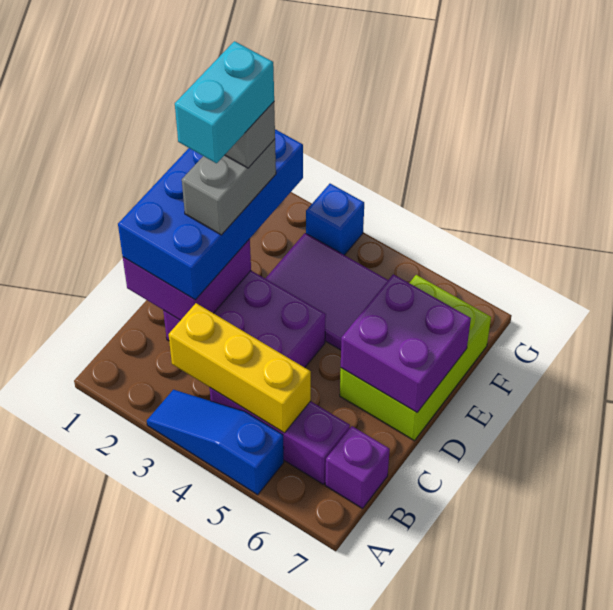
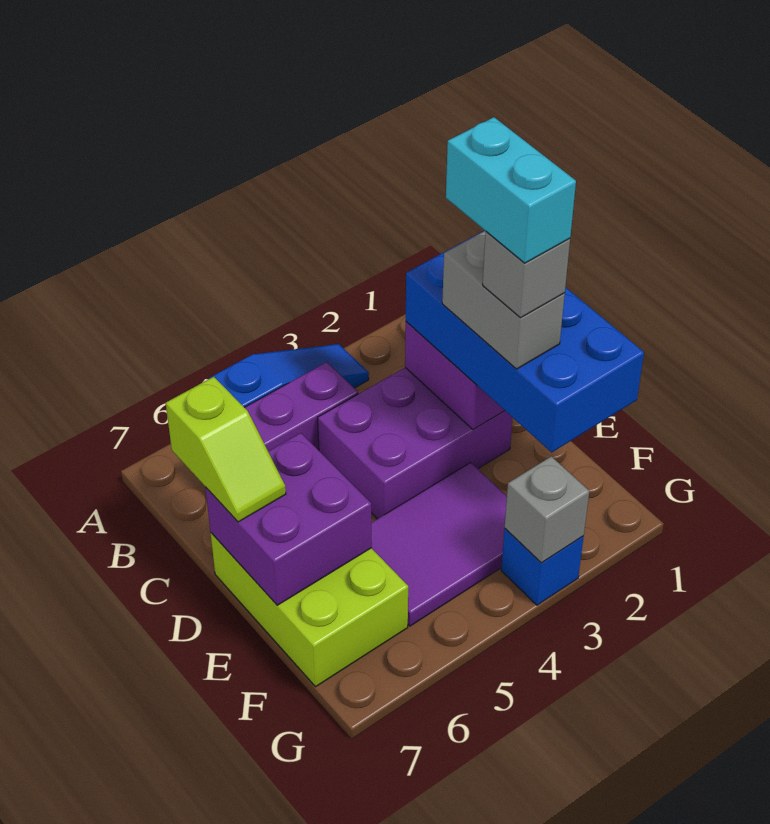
yellow 1x3 brick [169,303,311,433] -> none
purple 1x1 brick [325,426,390,509] -> none
none -> lime 1x2 slope [166,377,286,522]
none -> grey 1x1 brick [505,456,589,563]

